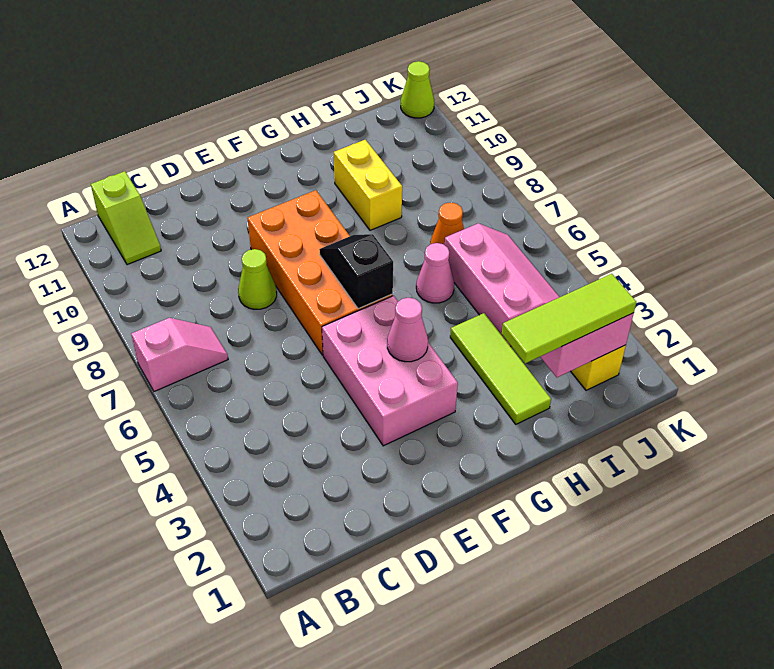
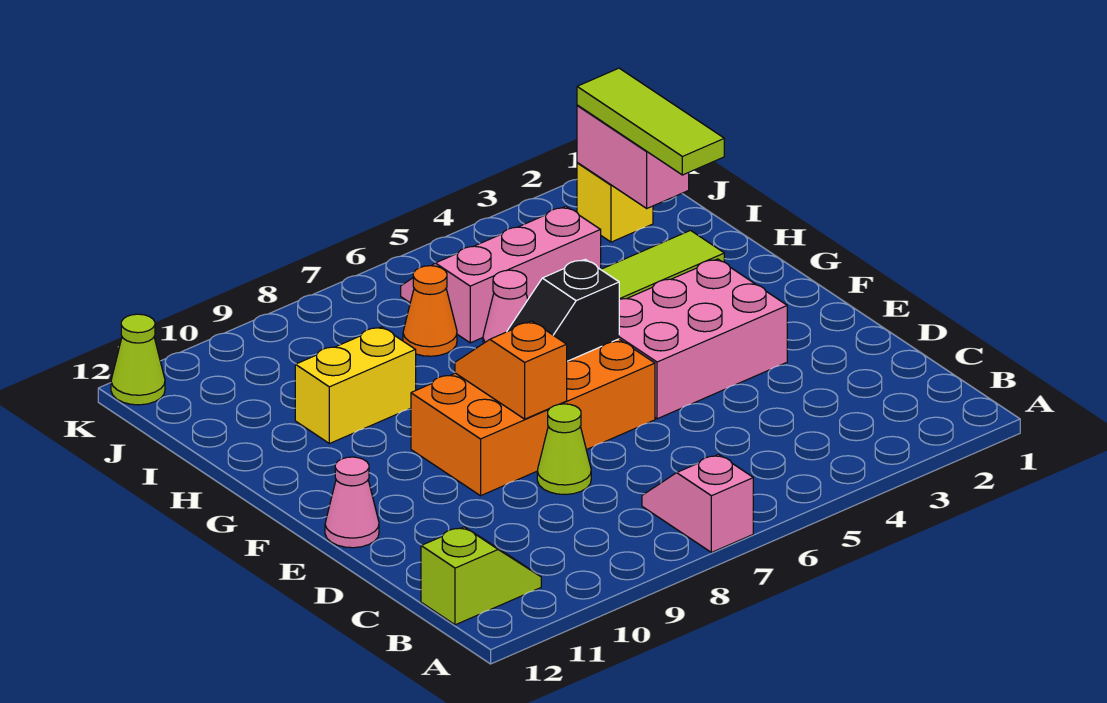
none -> orange 1x2 slope [455,321,567,419]
pink 1x1 cone [387,298,428,362] -> pink 1x1 cone moved to [325,457,379,548]

